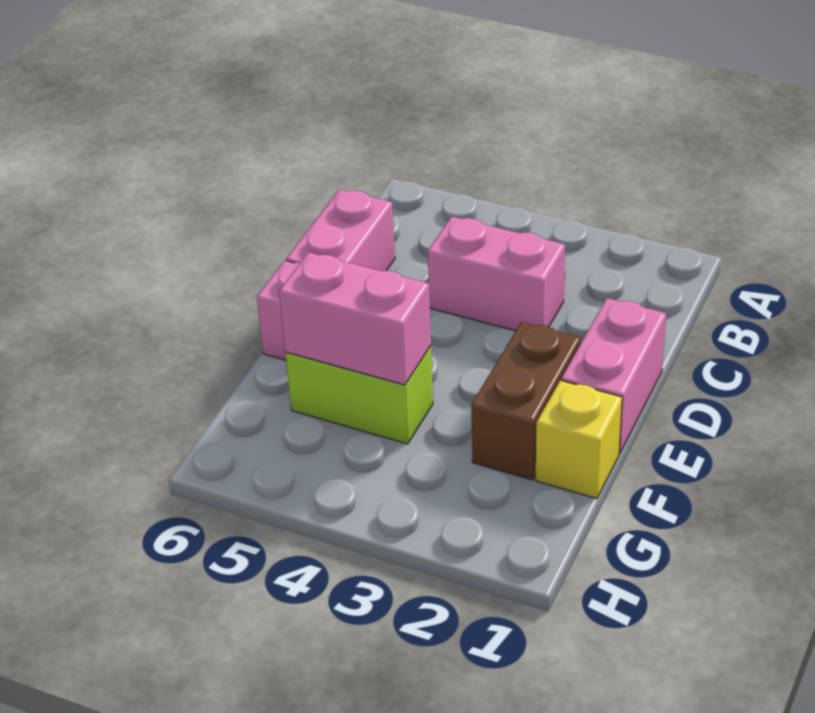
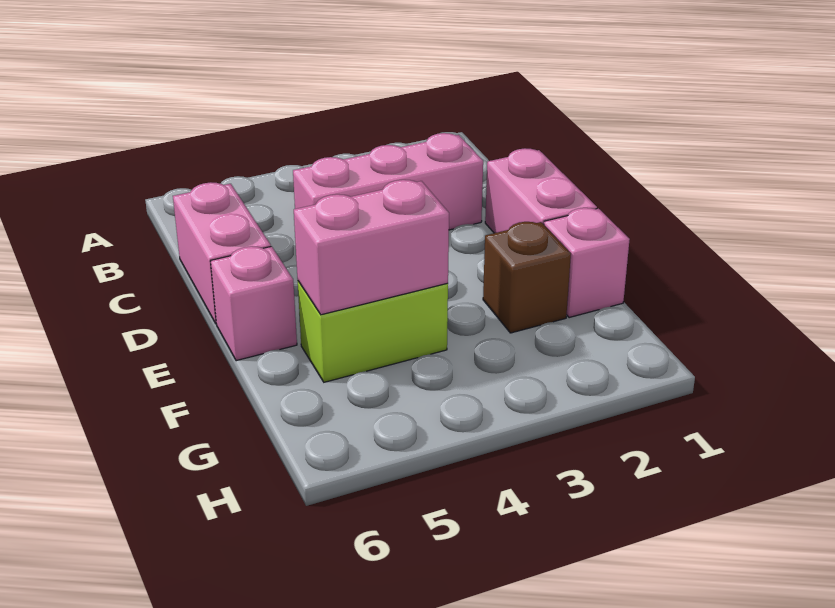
pink 1x2 brick [428,217,565,331] -> pink 1x3 brick [293,133,483,230]
brown 1x2 brick [471,322,581,480] -> brown 1x1 brick [483,222,571,333]
yellow 1x1 brick [536,380,622,498] -> pink 1x1 brick [544,208,630,318]

